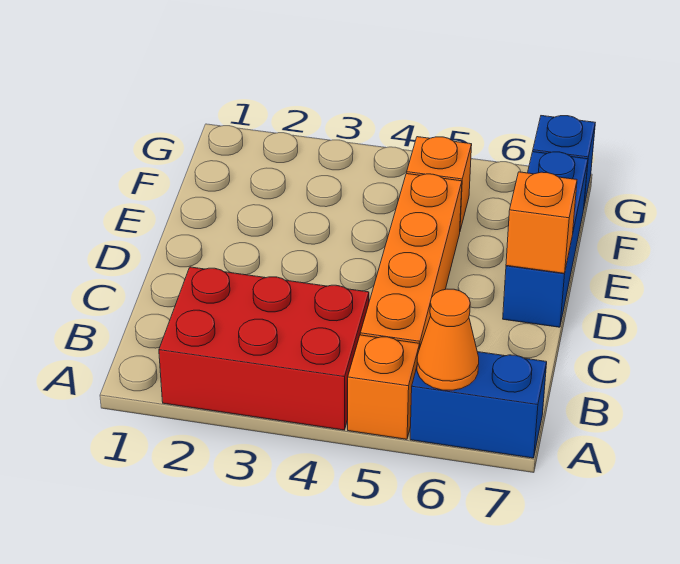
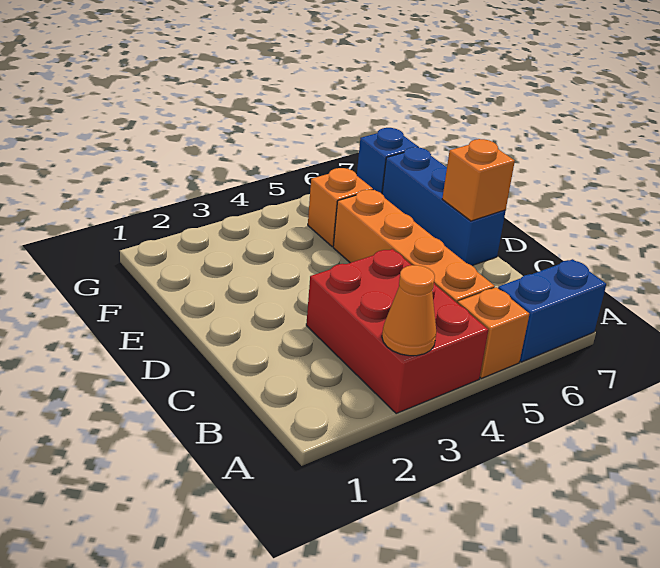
red 2x3 brick [159,267,369,430] -> red 2x3 brick turned to [306,249,488,414]
orange 1x1 cone [417,289,479,390] -> orange 1x1 cone moved to [382,265,436,356]

